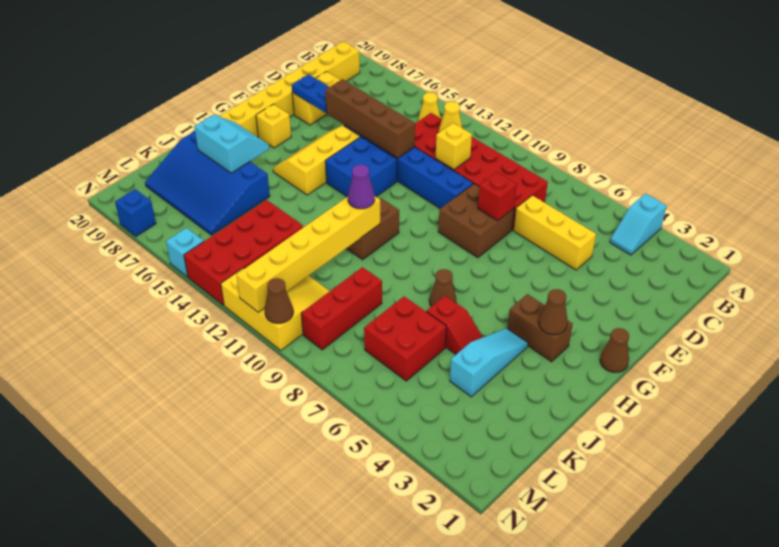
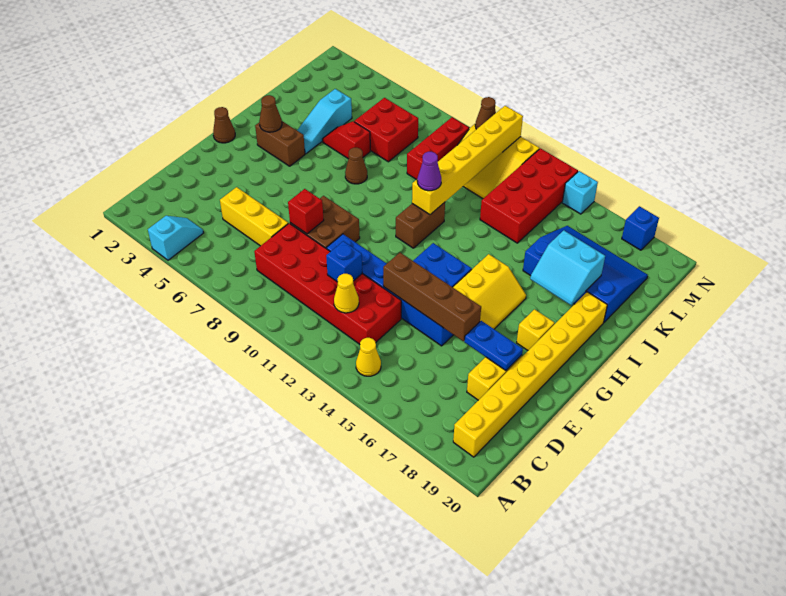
yellow 1x1 brick [436,123,472,170] -> blue 1x1 brick [326,241,362,282]

